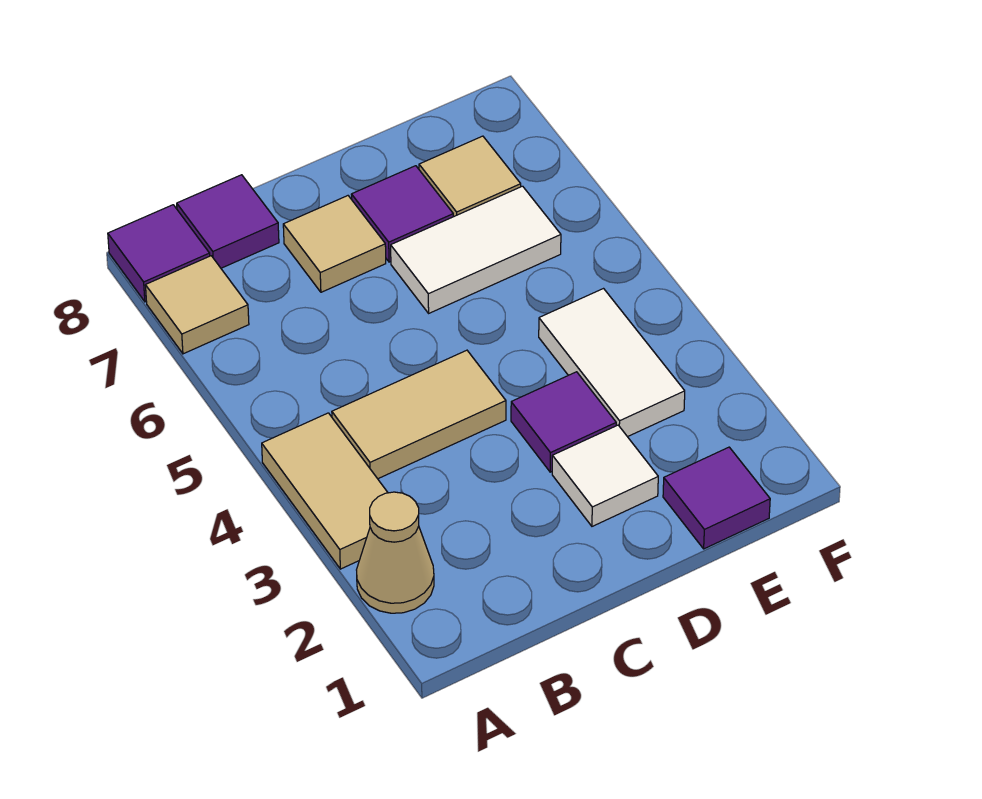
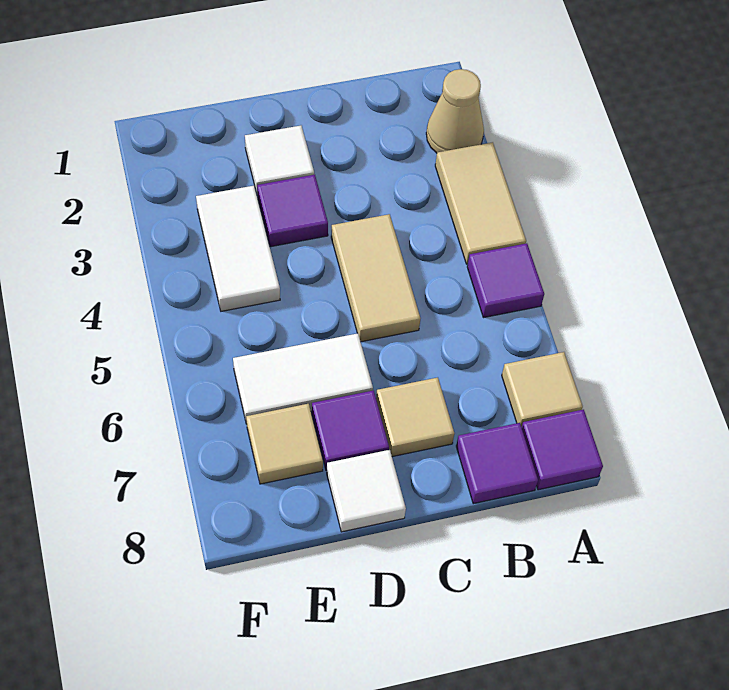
tan 1x2 tile [332,350,506,479] -> tan 1x2 tile turned to [331,214,420,342]
none -> white 1x1 tile [327,450,406,532]
purple 1x1 tile [663,447,770,549] -> purple 1x1 tile moved to [467,243,544,318]

